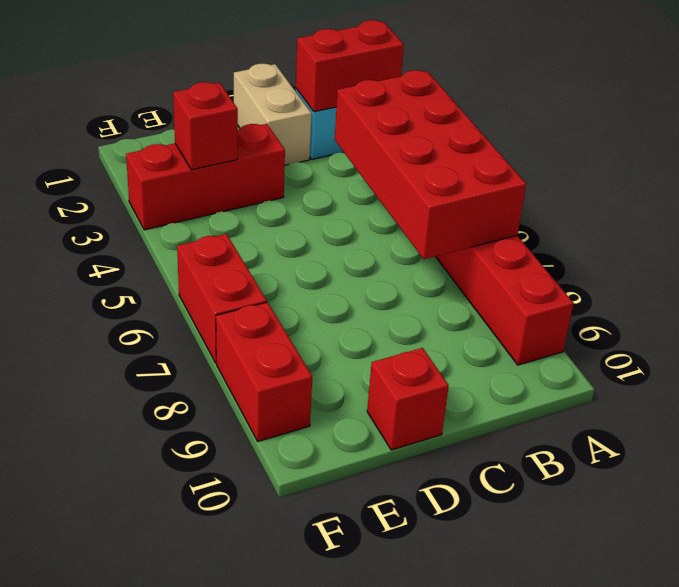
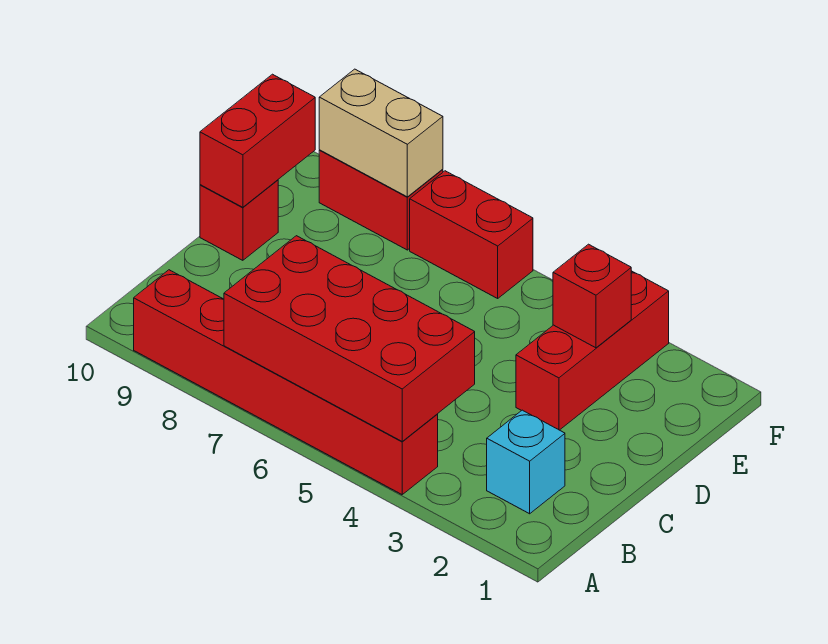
red 1x2 brick [296,20,404,112] -> red 1x2 brick moved to [200,74,315,207]
tan 1x2 brick [234,64,312,165] -> tan 1x2 brick moved to [319,69,443,197]

